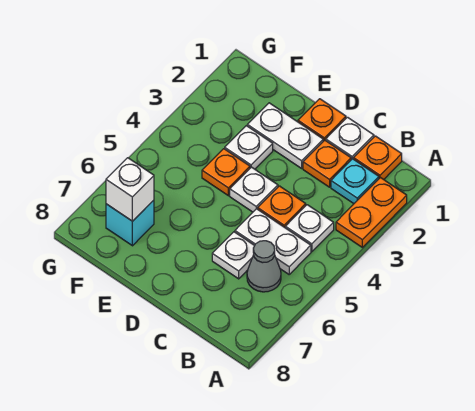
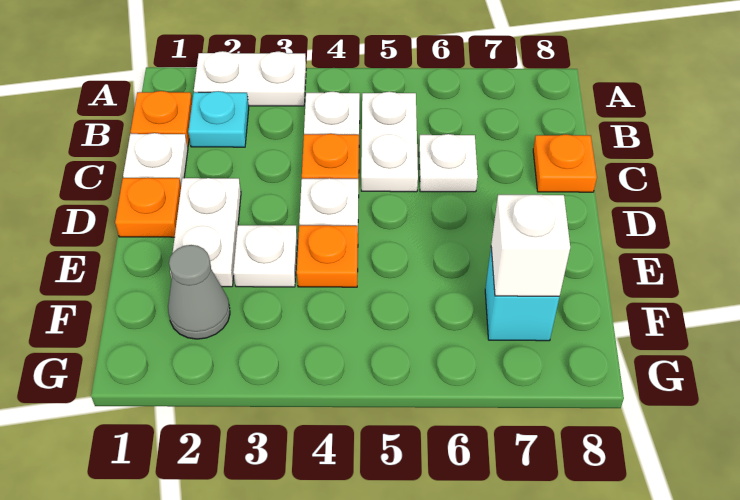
orange 1x2 plate [336,178,407,247] -> white 1x2 plate [194,51,306,106]
grey 1x1 cone [247,241,281,292] -> grey 1x1 cone moved to [168,245,230,339]
orange 1x1 plate [303,140,351,187] -> orange 1x1 plate moved to [533,135,597,192]

